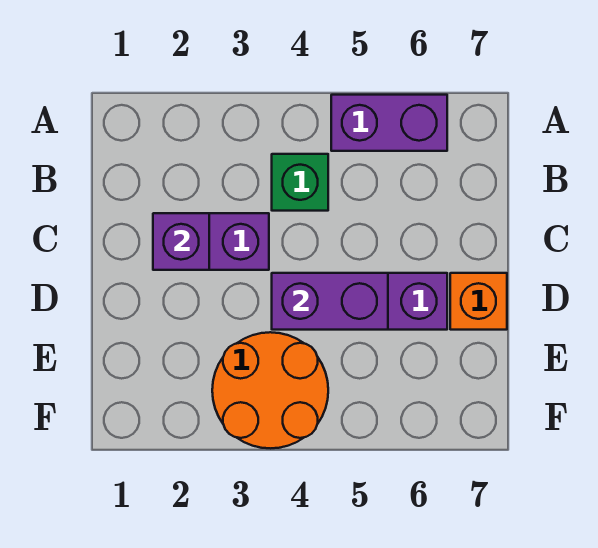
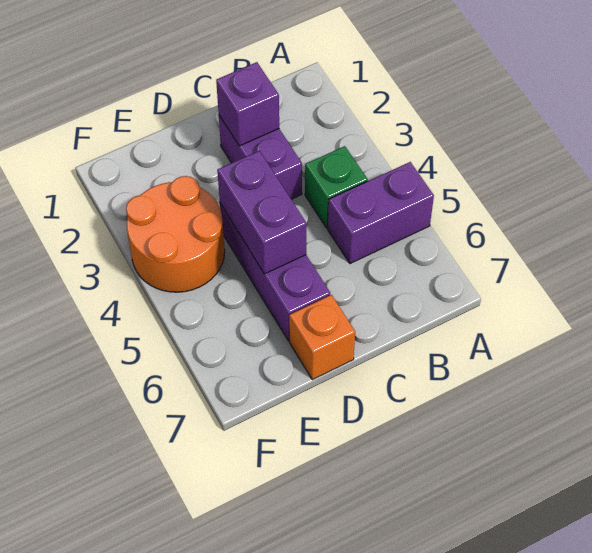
purple 1x2 brick [331,95,447,151] -> purple 1x2 brick turned to [328,162,434,264]

